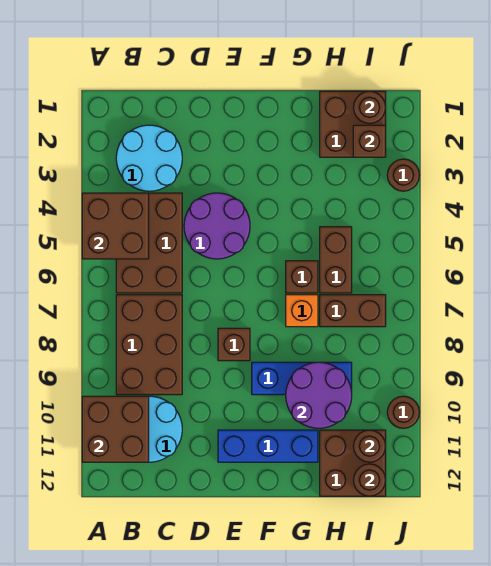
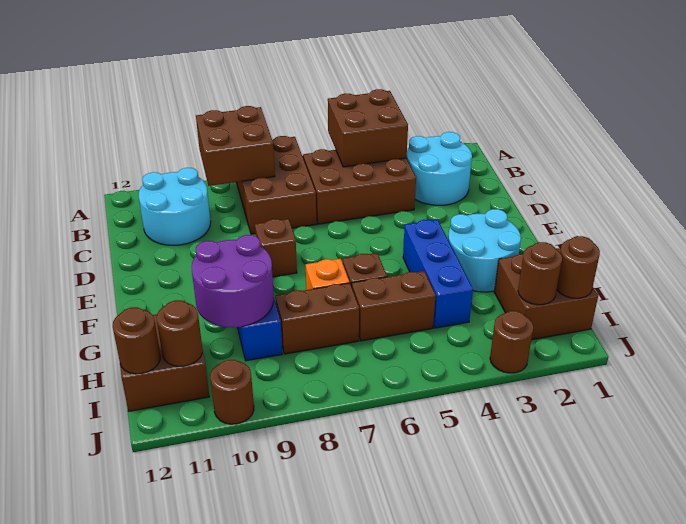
brown 2x2 brick [82,396,149,462] -> brown 2x2 brick moved to [196,106,275,186]
brown 2x3 brick [116,295,182,395] -> brown 2x3 brick turned to [236,136,316,234]
purple 2x2 round brick [184,193,250,259] -> none
blue 1x3 brick [218,430,318,462] -> blue 1x3 brick moved to [403,220,473,328]
none -> cyan 2x2 round brick [448,209,521,292]
brown 1x2 brick [320,295,386,327] -> brown 1x2 brick turned to [275,283,359,354]
brown 1x1 brick [353,125,386,157] -> brown 1x1 round brick [518,242,562,305]

